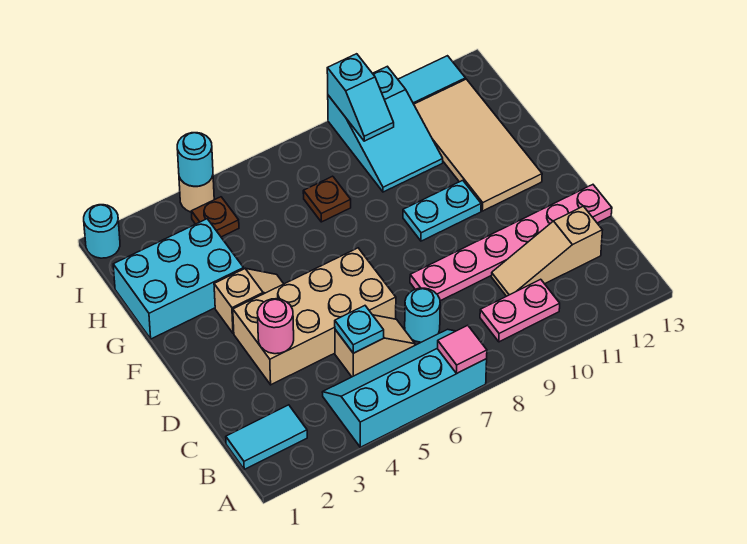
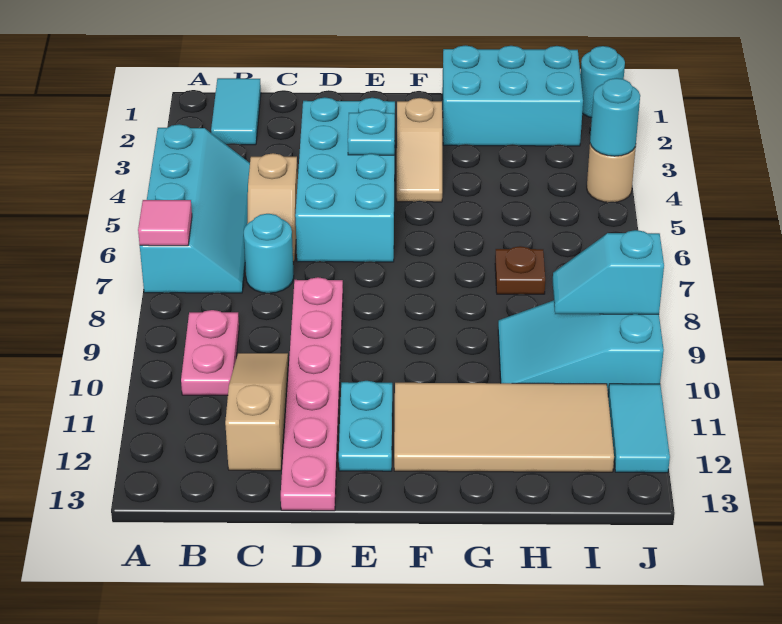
cyan 1x1 plate [335,306,384,353] -> cyan 1x1 plate moved to [348,109,395,155]
tan 2x4 brick [233,248,396,385] -> cyan 2x4 brick [295,97,395,262]
pink 1x1 round brick [257,299,294,354] -> none
cyan 1x2 plate [403,180,481,241] -> cyan 1x2 plate moved to [339,381,392,471]
cyan 2x3 brick [113,219,244,339] -> cyan 2x3 brick turned to [442,45,583,146]
brown 1x1 plate [191,197,239,237] -> none

